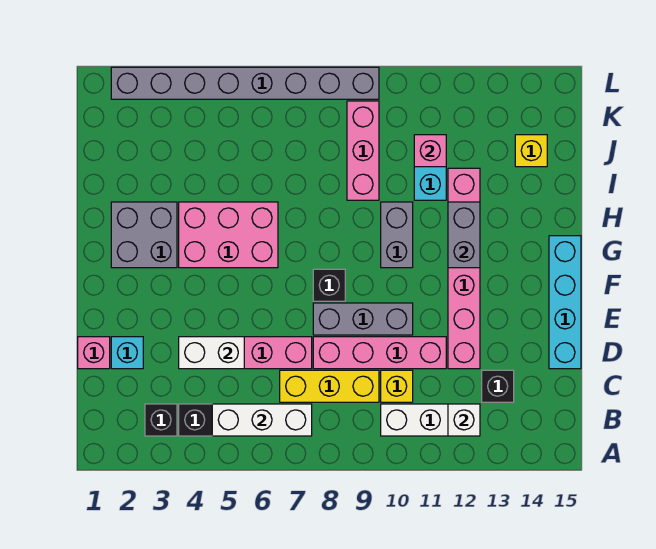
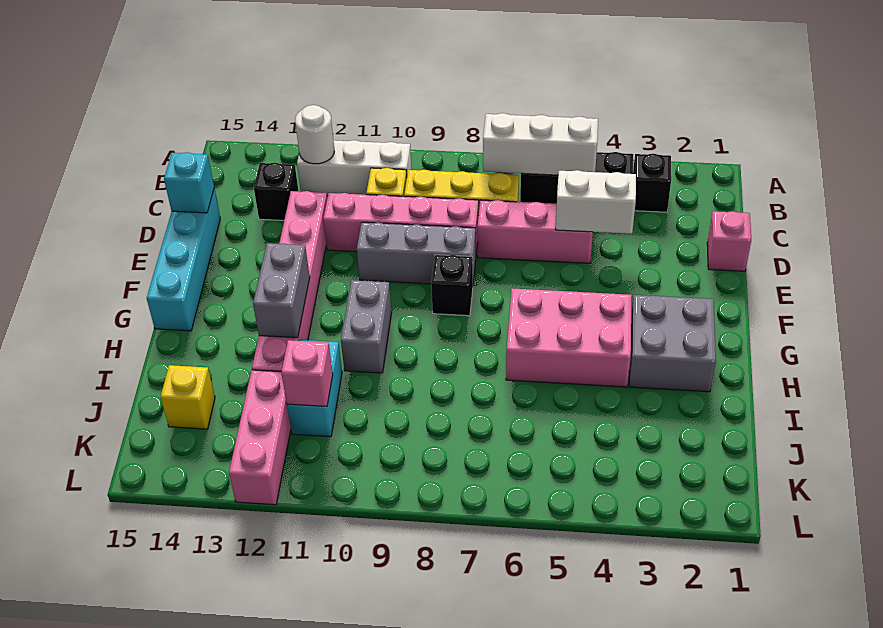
white 1x1 brick [448,404,480,436] -> white 1x1 round brick [295,105,334,164]
cyan 1x1 brick [111,337,143,369] -> cyan 1x1 brick moved to [164,152,214,213]
pink 1x3 brick [347,101,379,200] -> pink 1x3 brick moved to [229,370,291,505]
grey 1x8 brick [111,67,379,99] -> none

